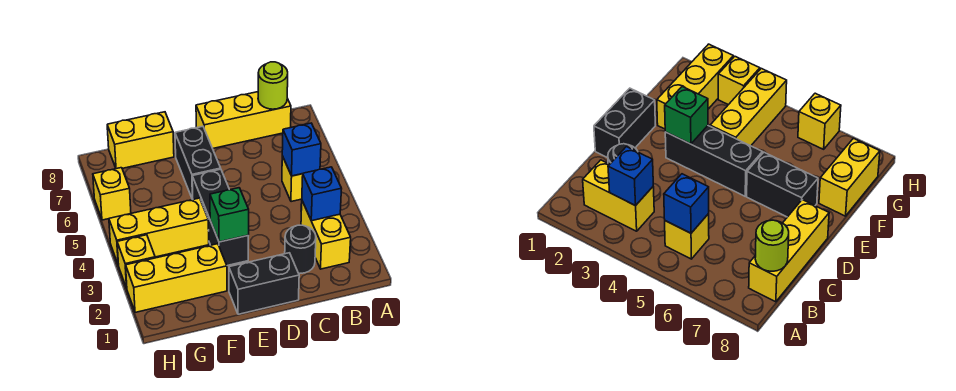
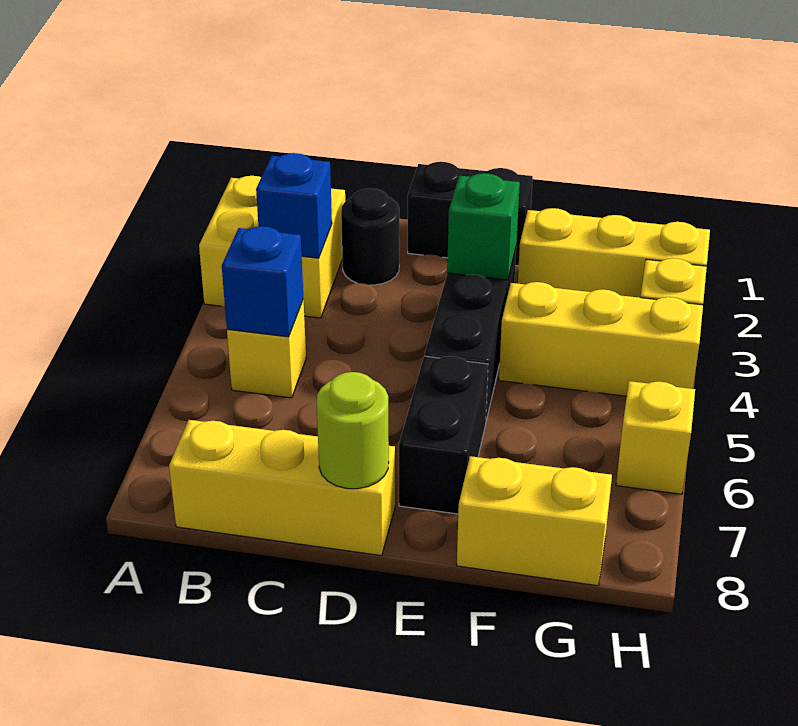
yellow 1x2 brick [301,201,351,269] -> yellow 2x2 brick [199,176,345,318]
lime 1x1 round brick [258,62,288,109] -> lime 1x1 round brick moved to [317,372,389,489]

